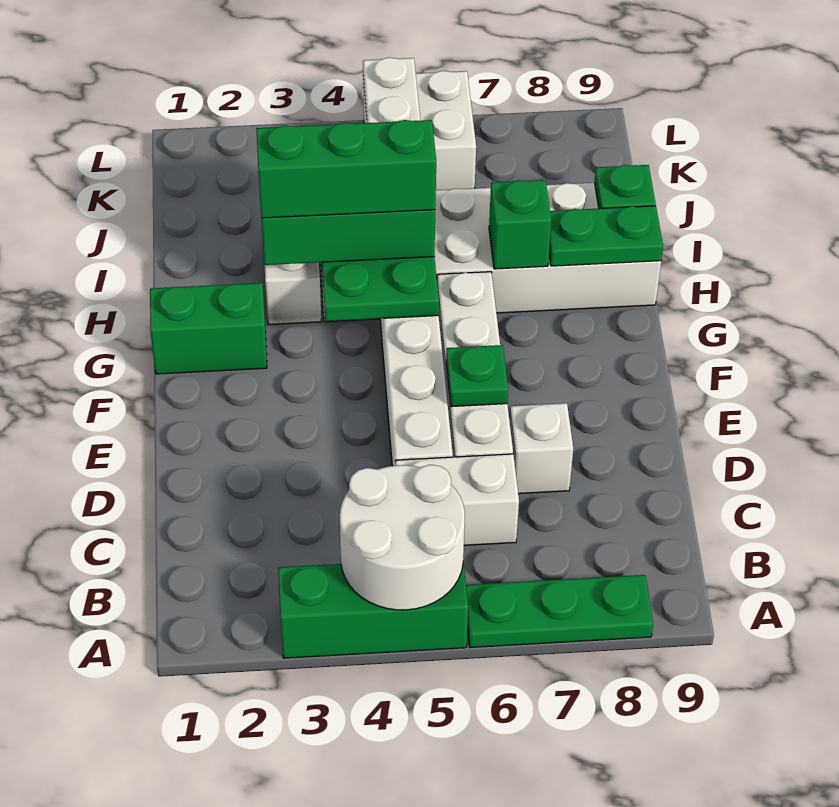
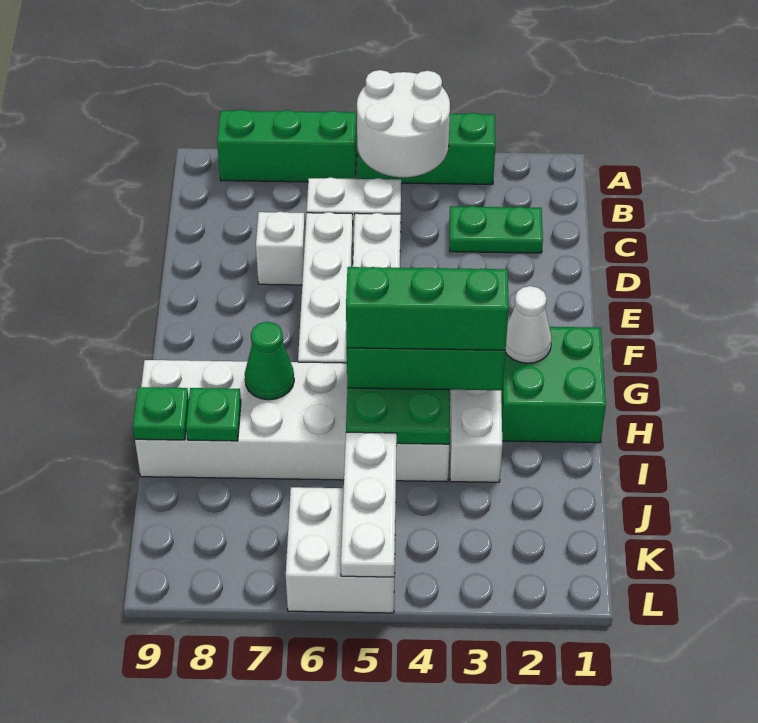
green 1x3 plate [466,575,653,647] -> green 1x3 brick [217,110,357,182]
green 1x1 plate [446,345,508,407] -> green 1x1 plate moved to [186,388,241,441]
green 1x2 brick [150,283,267,374] -> green 2x2 brick [501,327,606,443]
none -> white 1x1 cone [505,286,552,363]
green 1x1 brick [489,180,551,269] -> green 1x1 cone [245,322,294,400]
green 1x2 plate [549,206,663,266] -> green 1x2 plate moved to [450,206,543,253]

